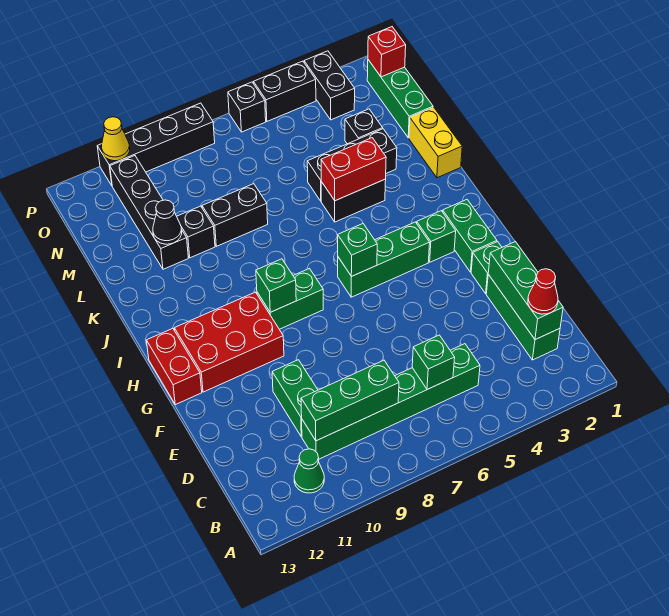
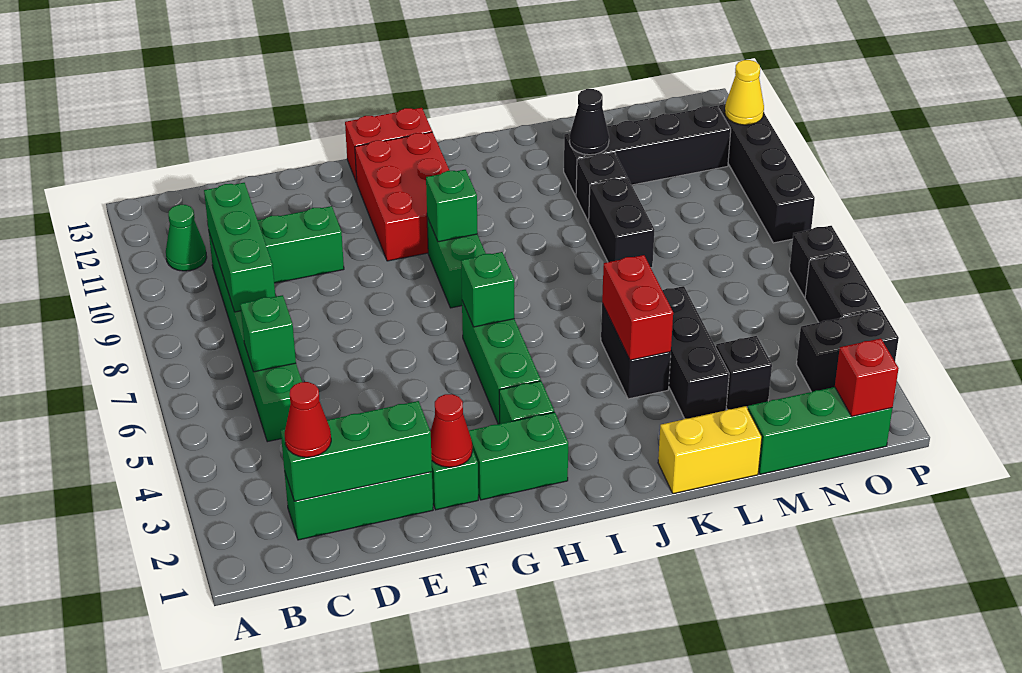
none -> red 1x1 cone [430,394,472,467]

